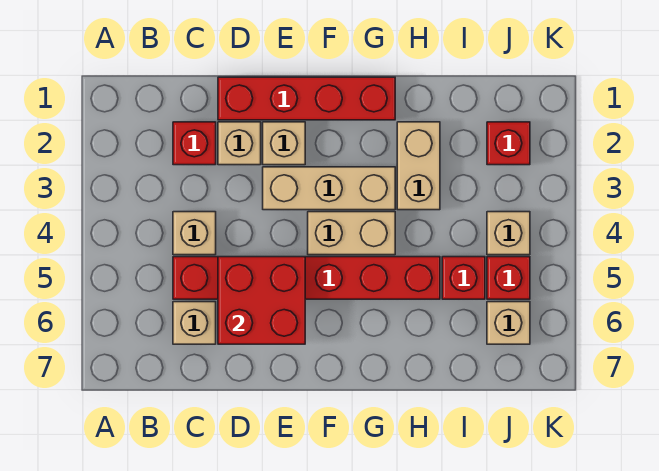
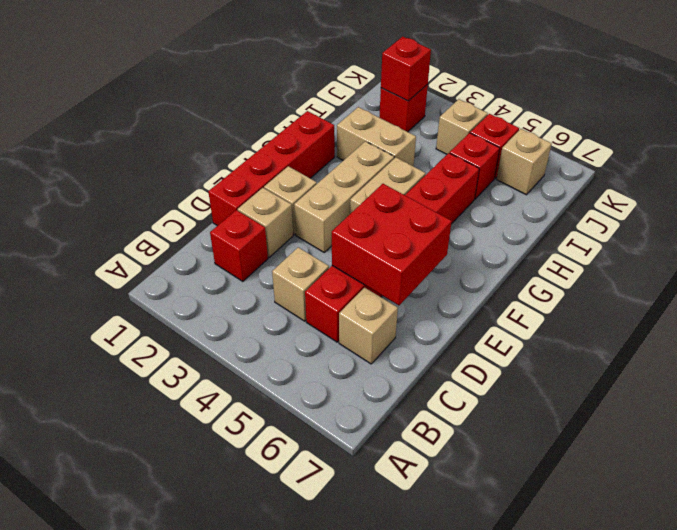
none -> red 1x1 brick [381,37,431,101]

